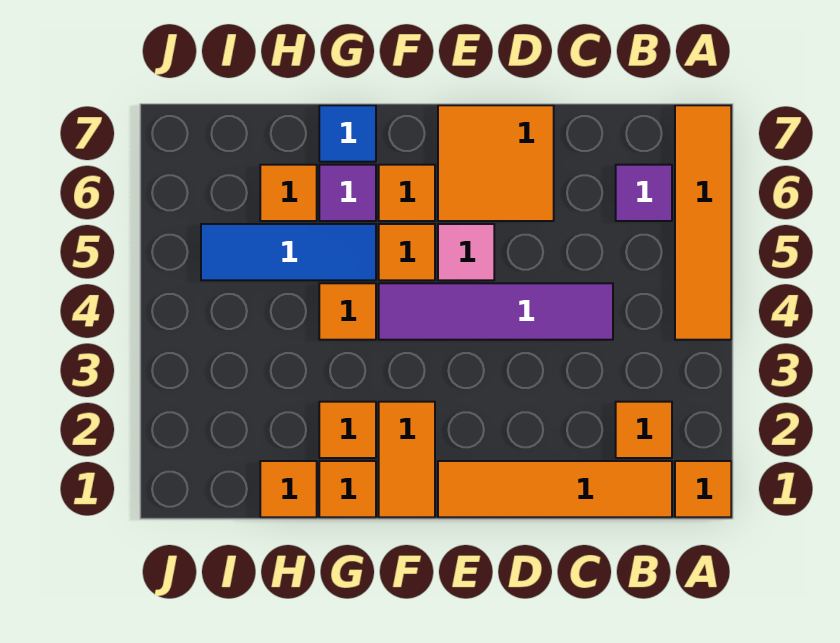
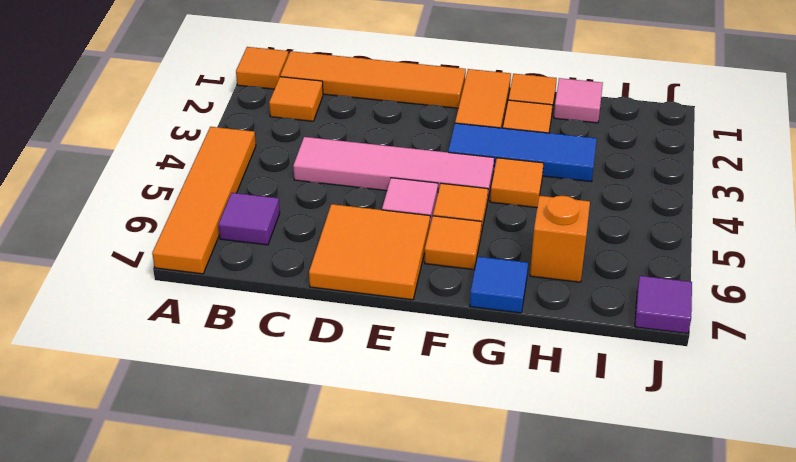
purple 1x4 tile [379,283,613,340] -> pink 1x4 tile [293,137,494,198]
blue 1x3 tile [201,224,376,280] -> blue 1x3 tile moved to [448,123,597,182]
purple 1x1 tile [319,165,376,221] -> purple 1x1 tile moved to [635,276,692,334]
orange 1x1 tile [260,461,317,517] -> pink 1x1 tile [554,78,603,123]
orange 1x1 tile [260,165,317,221] -> orange 1x1 brick [530,196,590,282]

